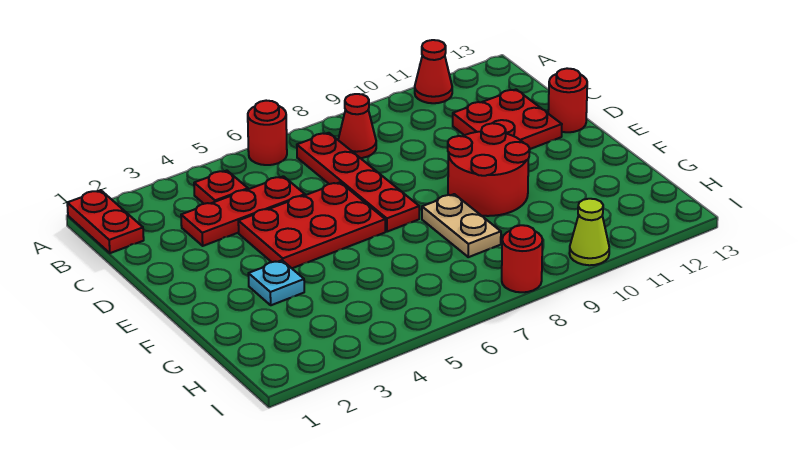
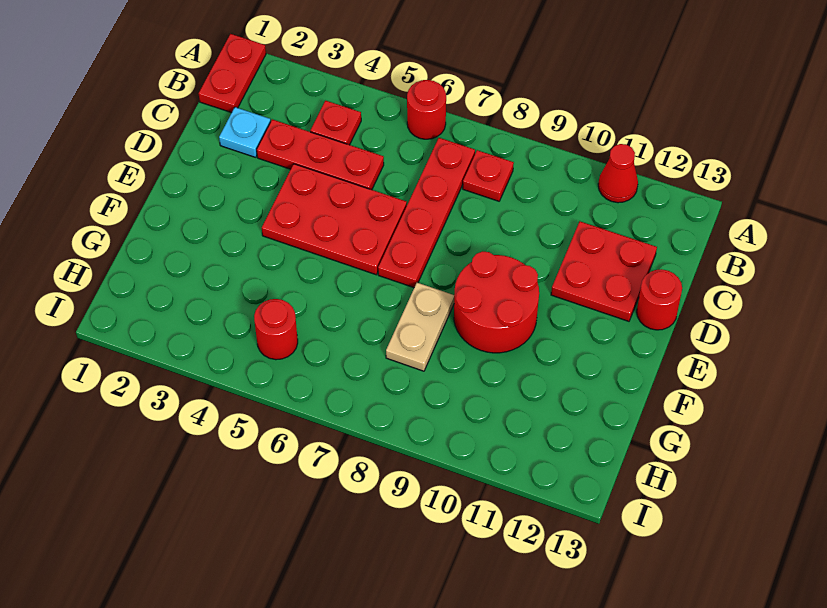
red 1x1 cone [338,94,376,158] -> red 1x1 plate [463,150,514,201]
cyan 1x1 plate [248,260,304,305] -> cyan 1x1 plate moved to [219,107,271,157]
red 1x1 round brick [502,225,543,292] -> red 1x1 round brick moved to [254,299,298,360]
lime 1x1 cone [569,199,609,265] -> none

